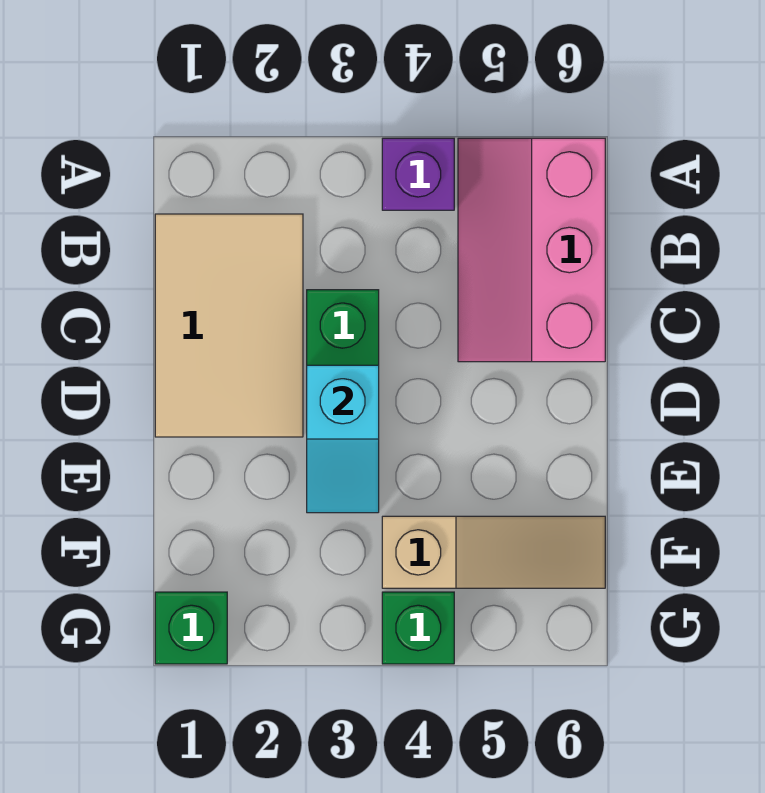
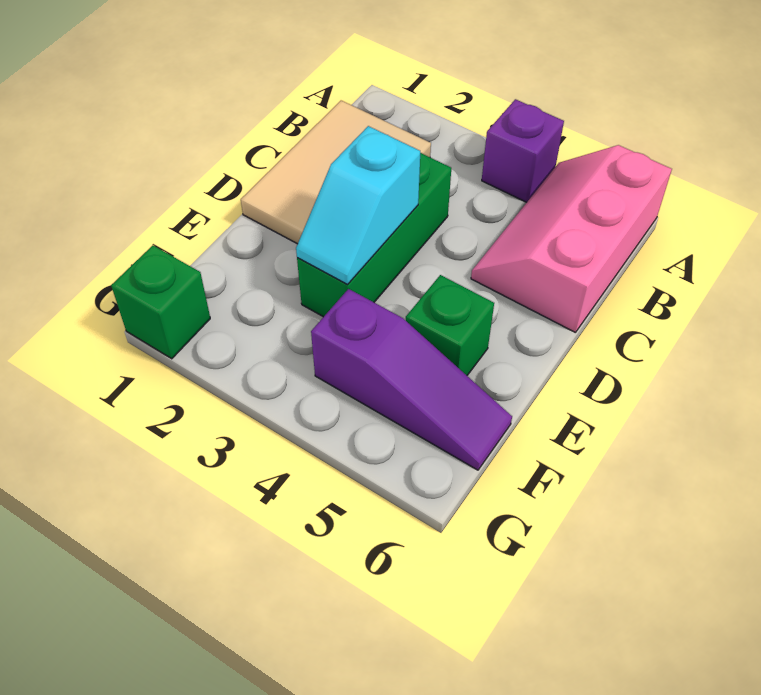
tan 1x3 slope [382,516,605,588] -> purple 1x3 slope [311,289,512,470]
green 1x1 brick [382,592,454,664] -> green 1x1 brick moved to [406,275,494,375]

